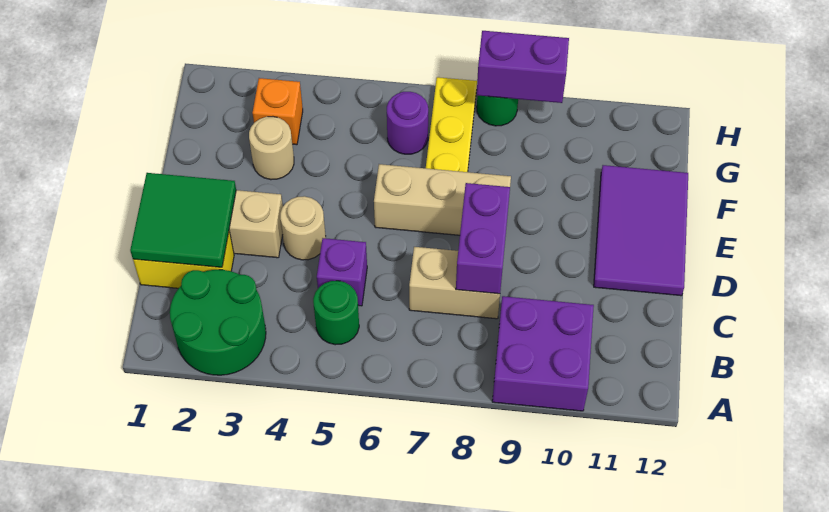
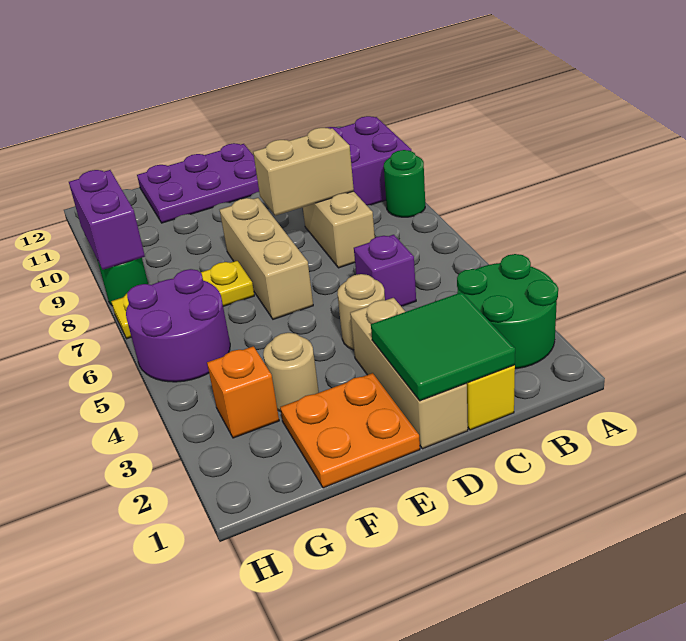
green 1x1 round brick [313,281,359,345] -> green 1x1 round brick moved to [384,150,425,217]
purple 1x2 brick [456,183,510,294] -> tan 1x2 brick [253,128,354,216]
purple 2x3 tile [594,165,688,296] -> purple 2x3 plate [137,143,259,223]
none -> orange 2x2 plate [280,373,420,488]
purple 1x1 round brick [387,92,428,154] -> purple 2x2 round brick [126,269,230,382]

